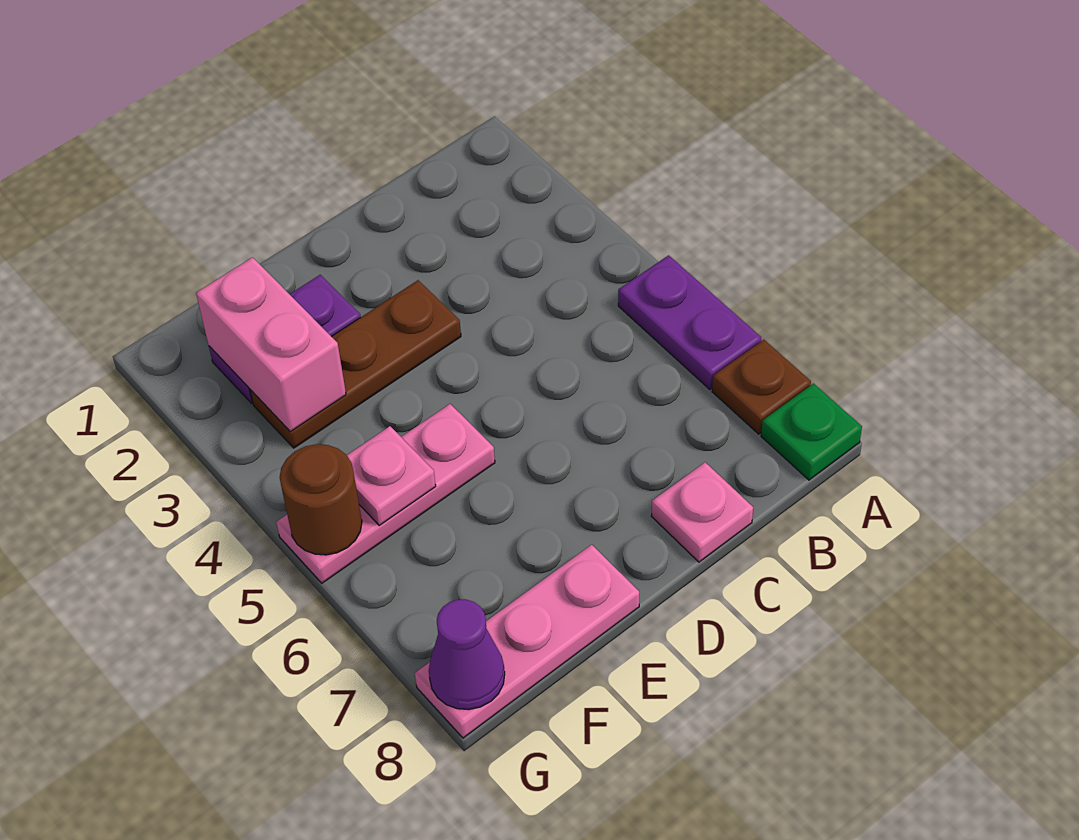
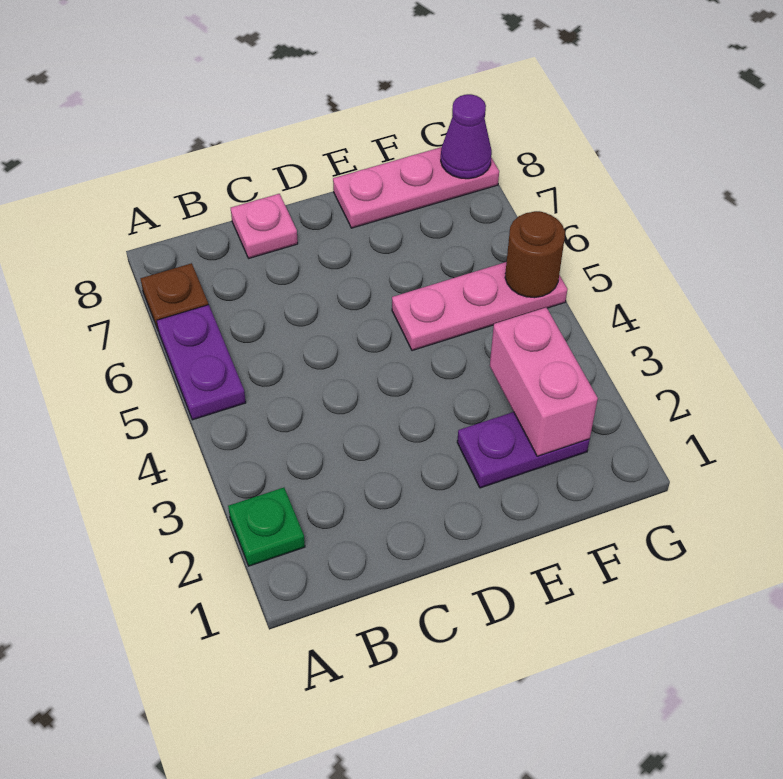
green 1x1 plate [761,384,862,480] -> green 1x1 plate moved to [228,488,305,566]
brown 1x3 plate [250,280,461,448] -> none
pink 1x1 plate [347,426,436,525] -> none

